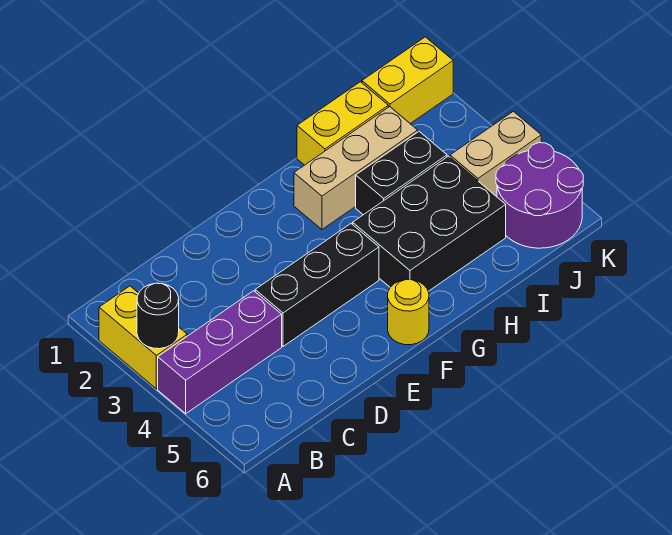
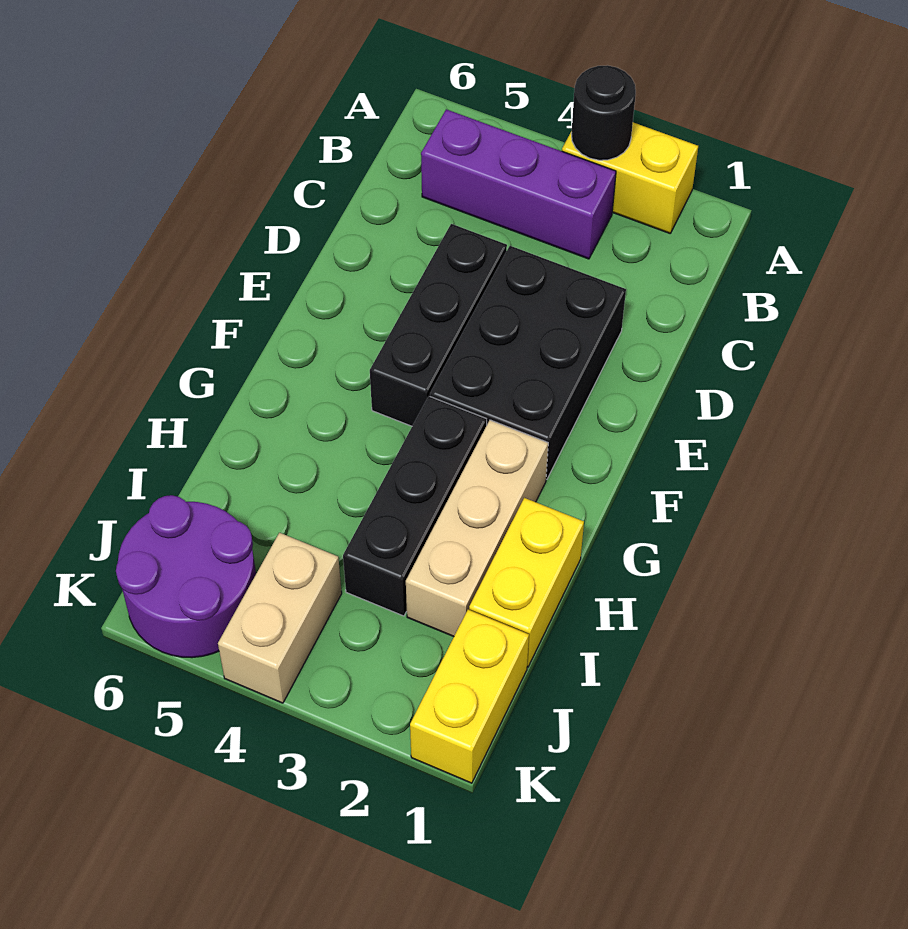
purple 1x3 brick [158,291,282,414] -> purple 1x3 brick turned to [421,109,616,259]
yellow 1x1 round brick [388,280,429,345] -> none
black 2x3 brick [353,156,506,291] -> black 2x3 brick moved to [430,246,626,479]
black 1x2 brick [356,132,447,215] -> black 1x3 brick [343,396,487,616]

